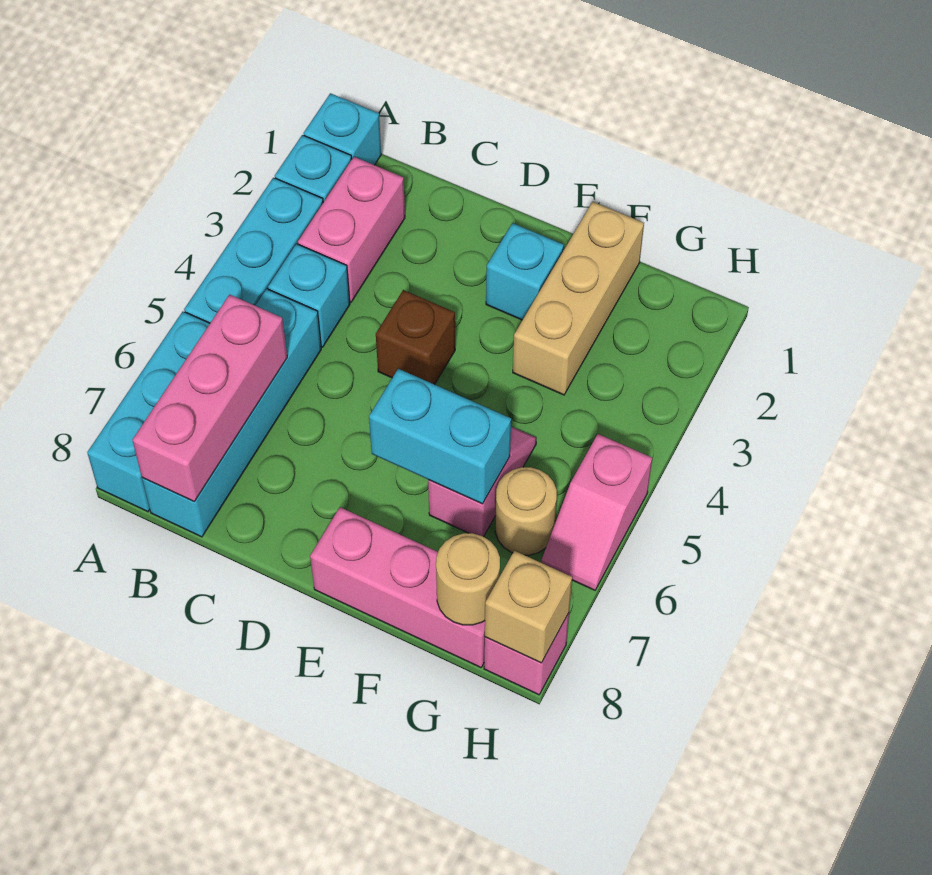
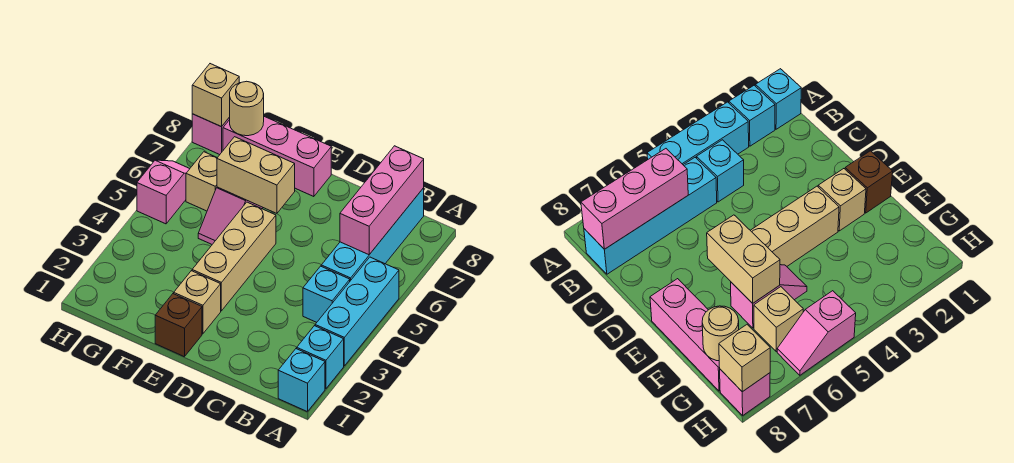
cyan 1x3 brick [87,312,210,512] -> none
pink 1x2 brick [298,157,405,302] -> none
brown 1x1 brick [376,290,455,385] -> brown 1x1 brick moved to [155,294,202,357]
cyan 1x1 brick [486,223,564,320] -> tan 1x1 brick [174,271,221,334]
cyan 1x2 brick [369,369,511,504] -> tan 1x2 brick [217,137,295,213]
tan 1x3 brick [513,202,644,395] -> tan 1x3 brick moved to [192,202,276,311]
tan 1x1 round brick [495,467,557,555] -> tan 1x1 brick [186,152,217,211]

